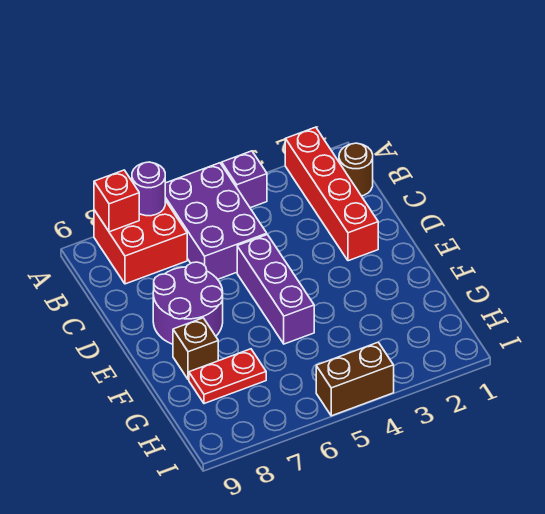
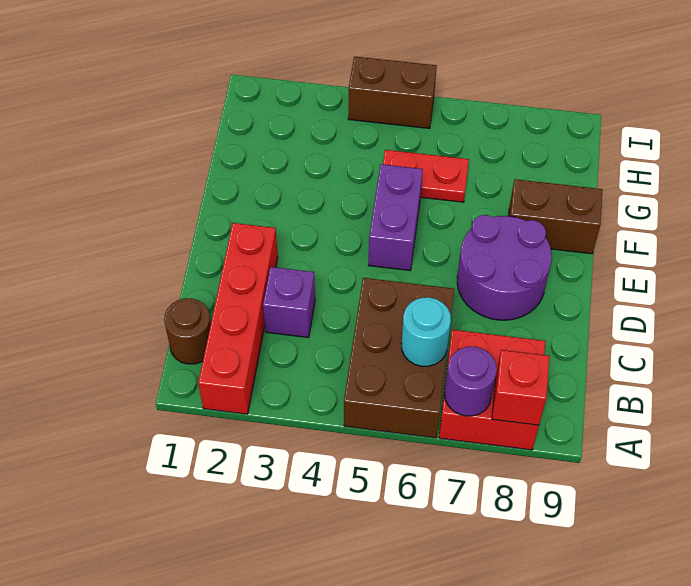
purple 1x1 brick [222,151,267,208] -> purple 1x1 brick moved to [263,267,315,338]
purple 2x3 brick [165,163,267,279] -> brown 2x3 brick [344,278,454,438]
none -> cyan 1x1 round brick [401,297,451,366]
purple 1x3 brick [237,235,314,344] -> purple 1x2 brick [369,164,423,270]
brown 1x1 brick [173,318,218,380] -> brown 1x2 brick [509,179,603,254]
red 1x2 plate [189,349,266,404] -> red 1x2 plate moved to [383,150,469,202]

